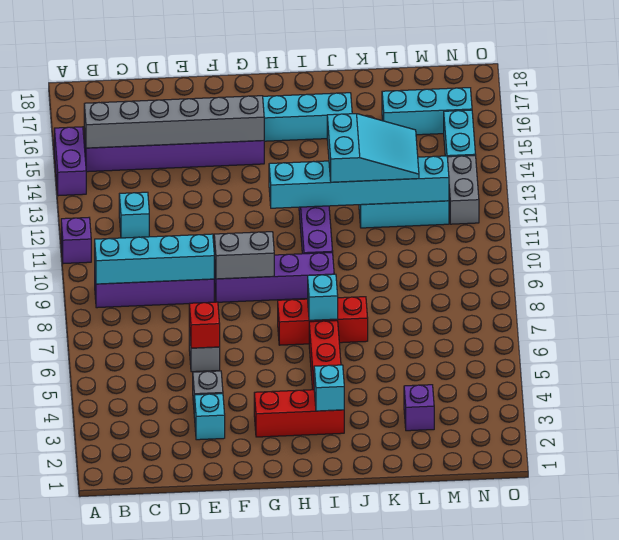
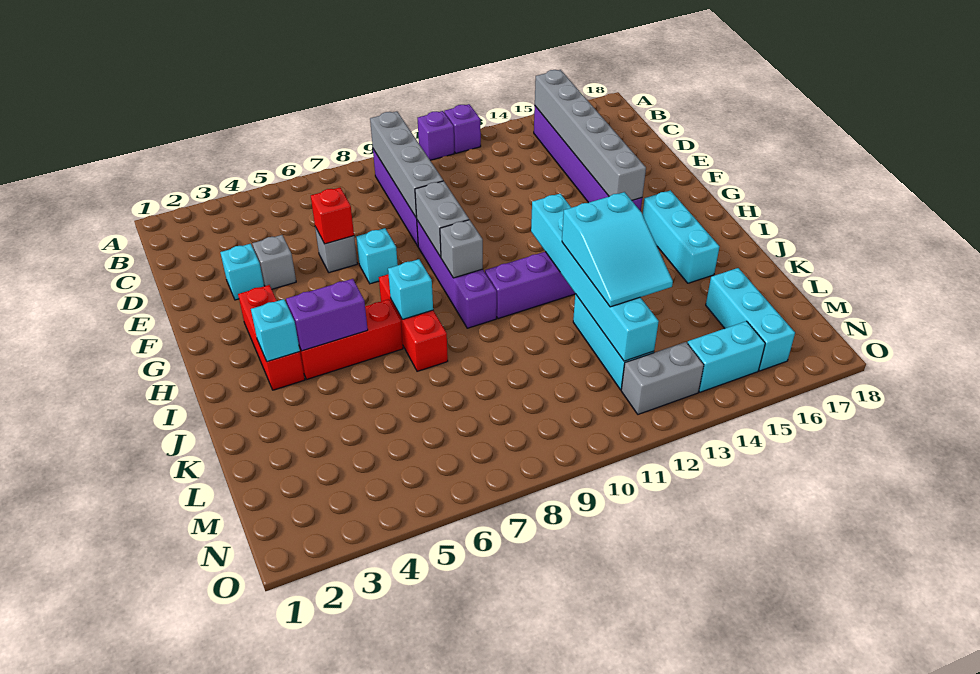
purple 1x2 brick [54,127,86,196] -> purple 1x2 brick moved to [286,279,368,351]
cyan 1x4 brick [95,234,214,284] -> grey 1x4 brick [370,111,443,218]
cyan 1x1 brick [119,192,149,238] -> cyan 1x1 brick moved to [356,228,398,284]
none -> grey 1x1 brick [440,220,483,278]
purple 1x1 brick [404,385,434,431] -> purple 1x1 brick moved to [444,104,481,153]

